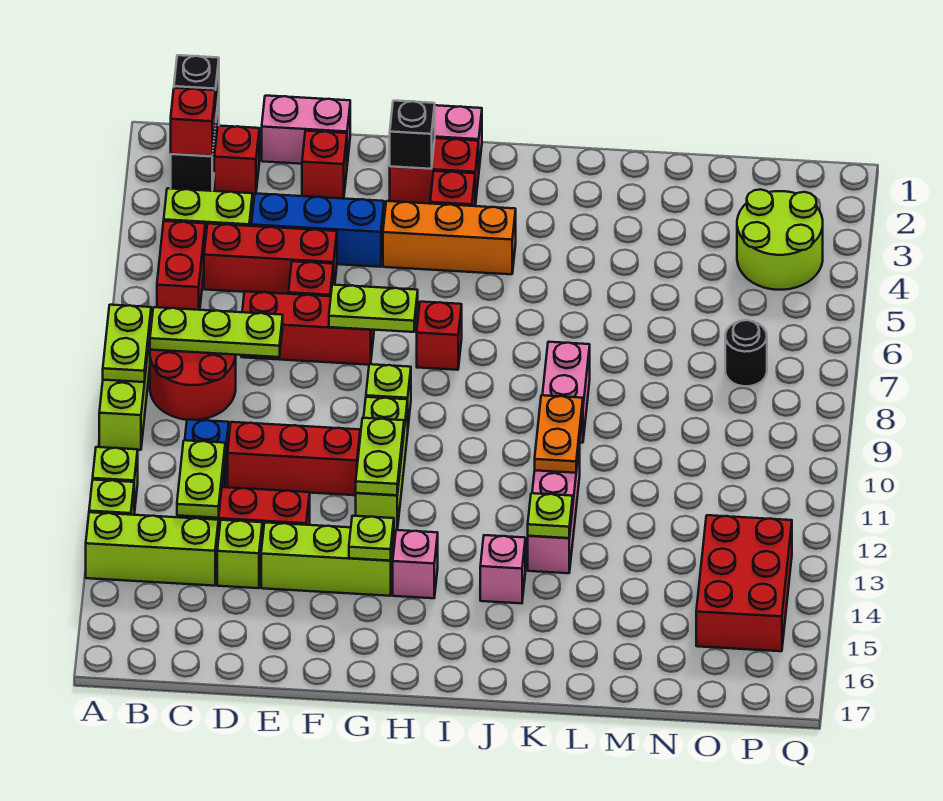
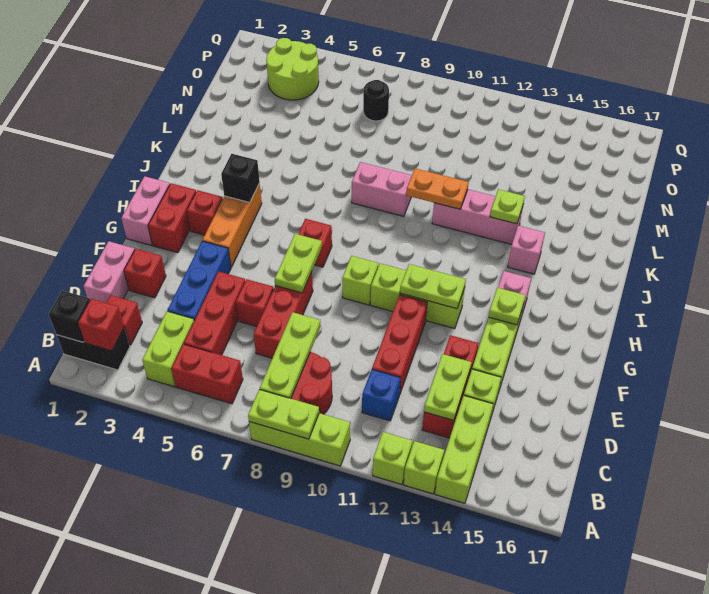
lime 1x2 plate [177,440,225,518] -> lime 1x2 plate turned to [424,354,471,420]
black 1x1 brick [390,101,435,169] -> black 1x1 brick moved to [221,154,260,203]
red 2x3 brick [696,515,792,651] -> none

